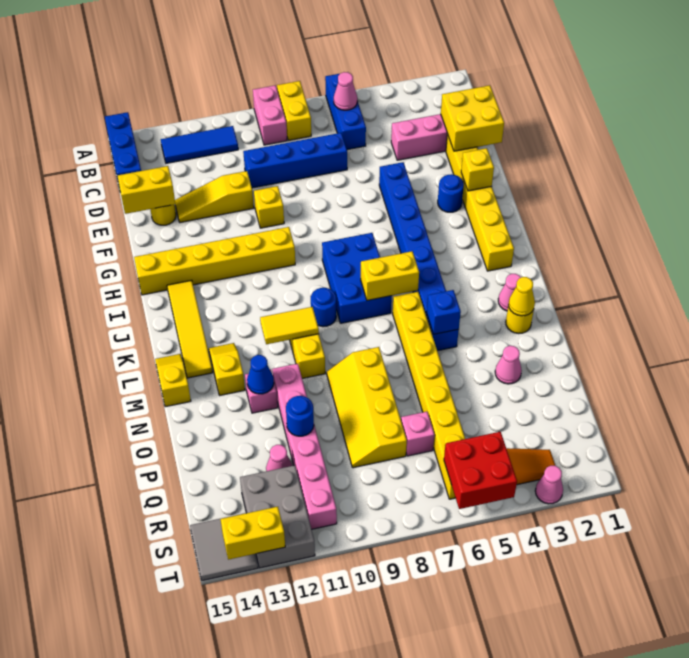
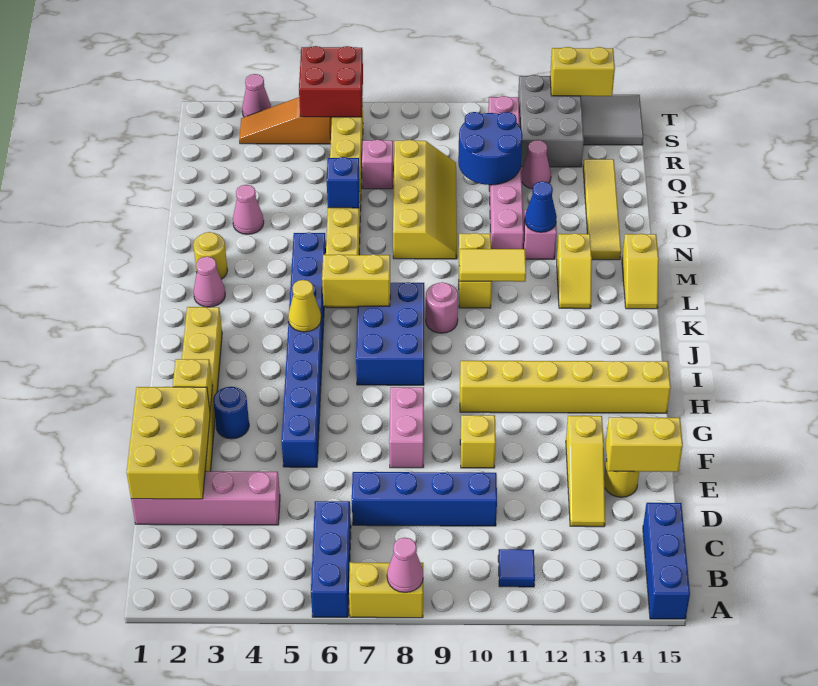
yellow 1x2 brick [277,81,311,140] -> yellow 1x2 brick turned to [349,562,423,618]
pink 1x2 brick [253,85,287,145] -> pink 1x2 brick moved to [389,387,424,468]
pink 1x1 cone [334,72,357,110] -> pink 1x1 cone moved to [387,538,423,593]
blue 1x3 tile [161,126,238,163] -> blue 1x1 tile [498,549,535,587]
yellow 2x2 brick [441,85,504,151] -> yellow 2x3 brick [127,387,210,499]
yellow 1x3 slope [175,171,254,222] -> yellow 1x3 slope turned to [566,416,605,527]
yellow 1x4 tile [167,280,213,378] -> yellow 1x4 tile moved to [583,159,621,260]
blue 1x1 round brick [311,288,336,327] -> pink 1x1 round brick [426,282,458,333]
yellow 1x1 cone [508,277,535,316] -> yellow 1x1 cone moved to [288,280,321,332]
blue 1x1 brick [427,290,461,334] -> blue 1x1 brick moved to [327,157,360,208]
blue 1x1 round brick [286,396,314,436] -> blue 2x2 round brick [458,112,523,185]

